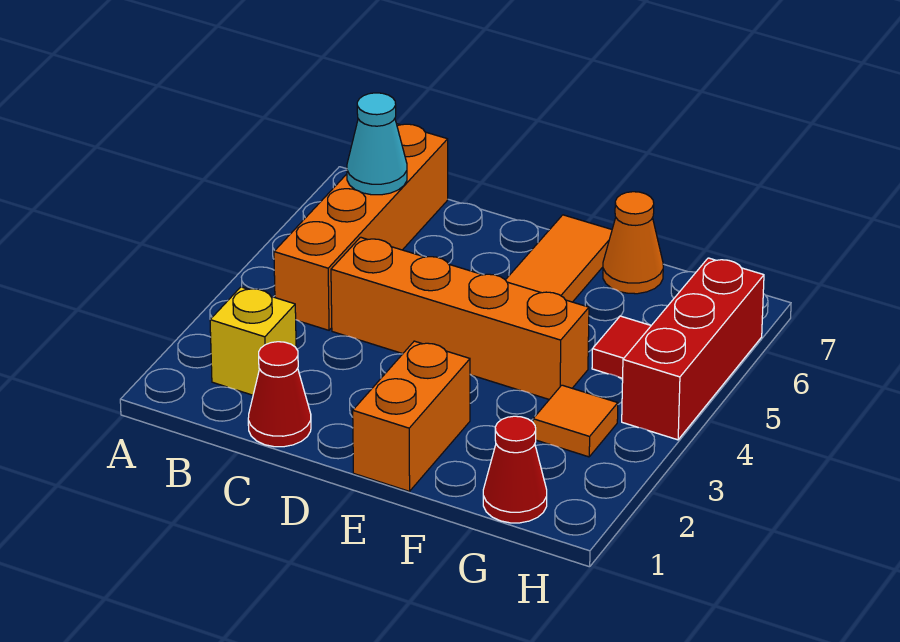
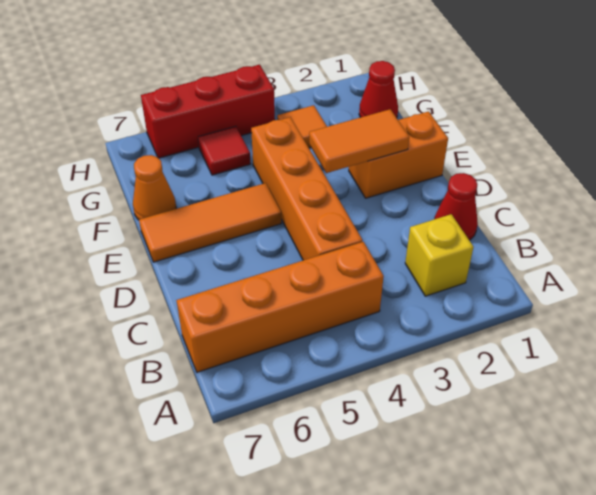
cyan 1x1 cone [347,93,407,195] -> none
none -> orange 1x2 tile [309,109,409,173]

